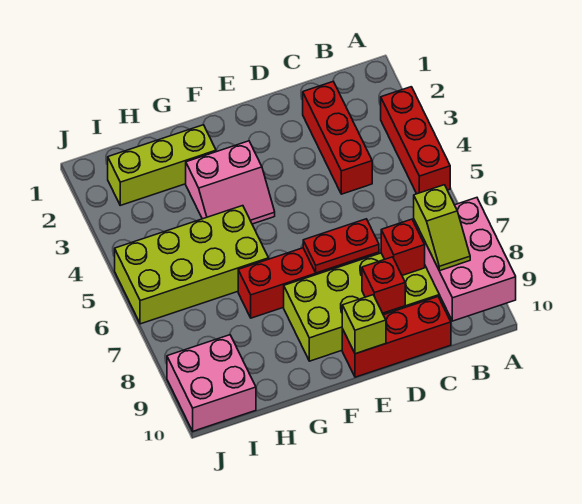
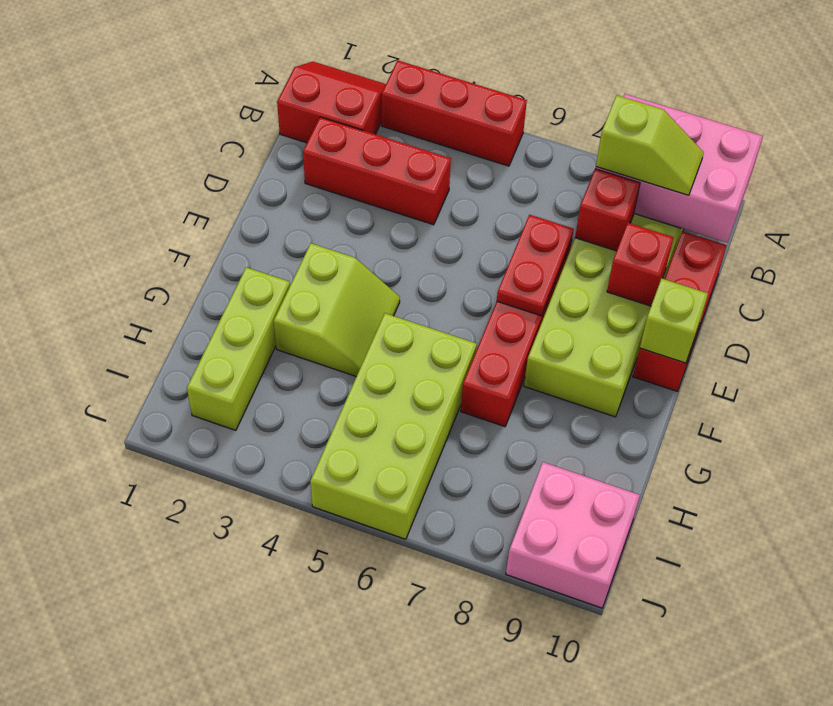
none -> red 2x2 slope [277,62,386,143]
pink 2x2 slope [186,141,275,224] -> lime 2x2 slope [274,243,400,377]

